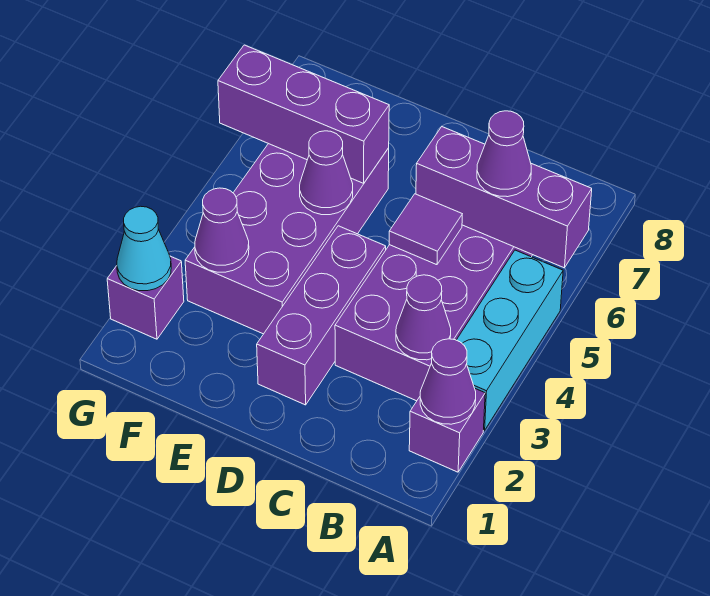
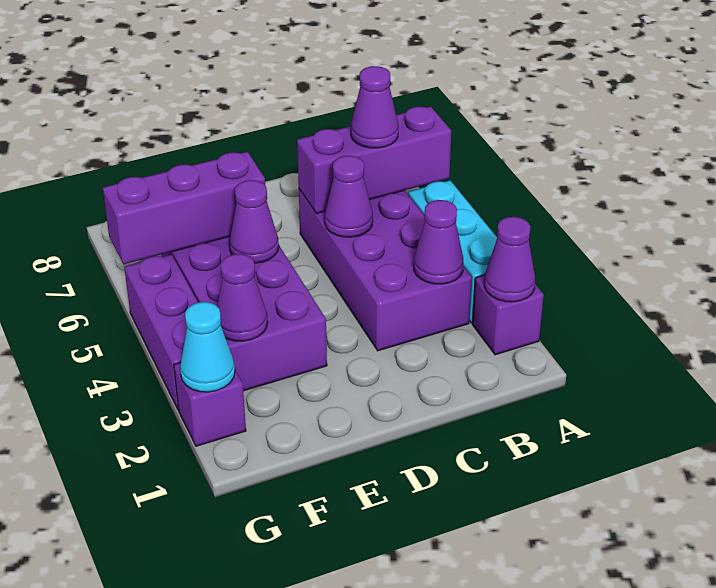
purple 1x1 tile [389,194,462,265] -> purple 1x1 cone [325,156,373,237]
purple 1x3 brick [257,226,386,405] -> purple 1x3 brick moved to [124,254,198,410]

